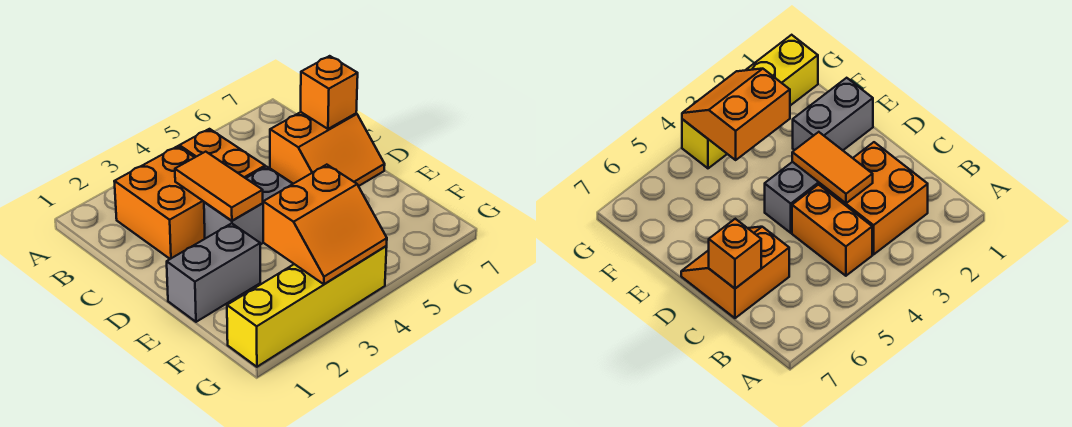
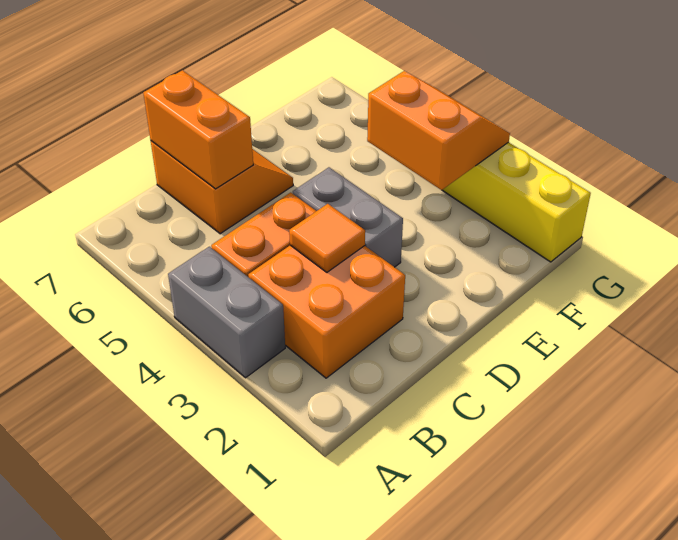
orange 1x2 tile [175,152,263,221] -> orange 1x1 tile [289,204,365,272]
orange 1x1 brick [301,56,358,129] -> orange 1x2 brick [143,70,253,189]
grey 1x2 brick [167,223,260,322] -> grey 1x2 brick moved to [168,247,285,378]

